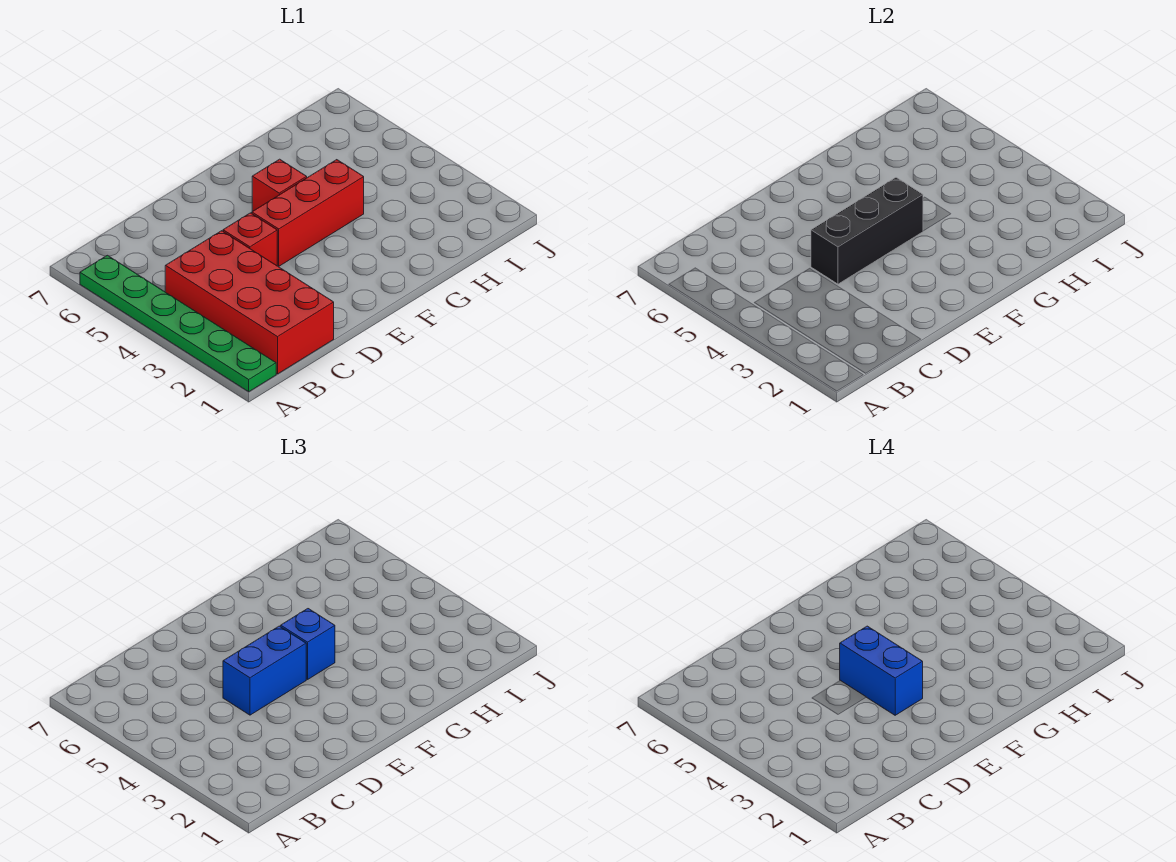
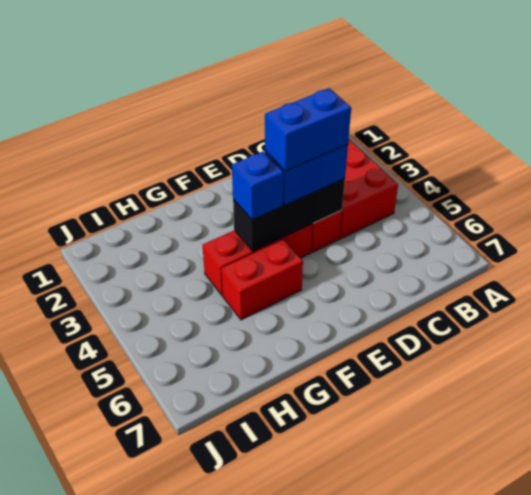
green 1x6 plate [80,255,276,392] -> none
blue 1x2 brick [840,626,923,715] -> blue 1x2 brick turned to [265,88,351,171]
red 1x1 brick [252,159,307,211] -> red 1x2 brick [221,239,303,320]

